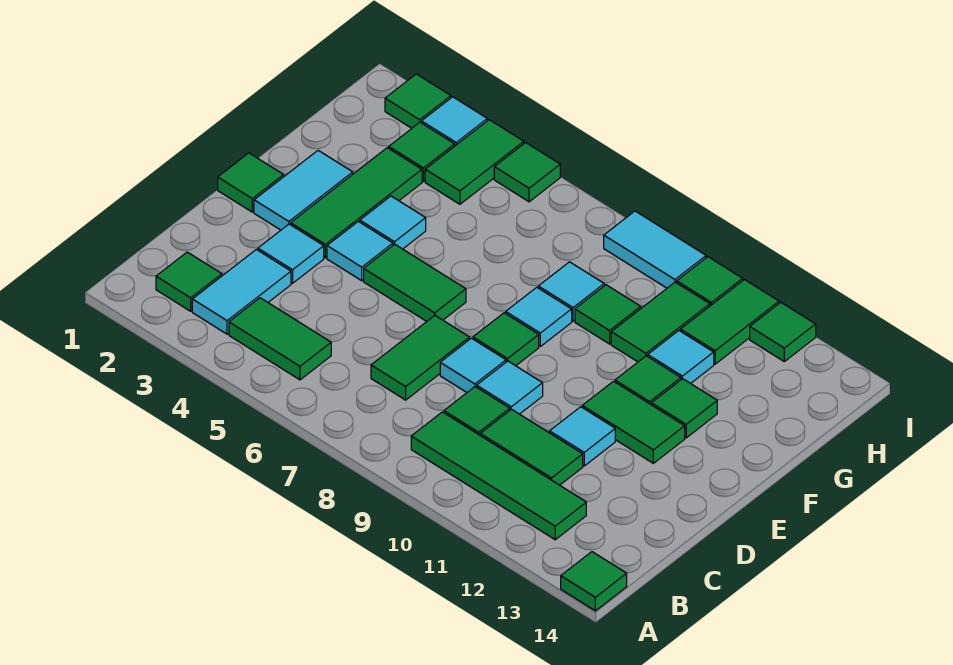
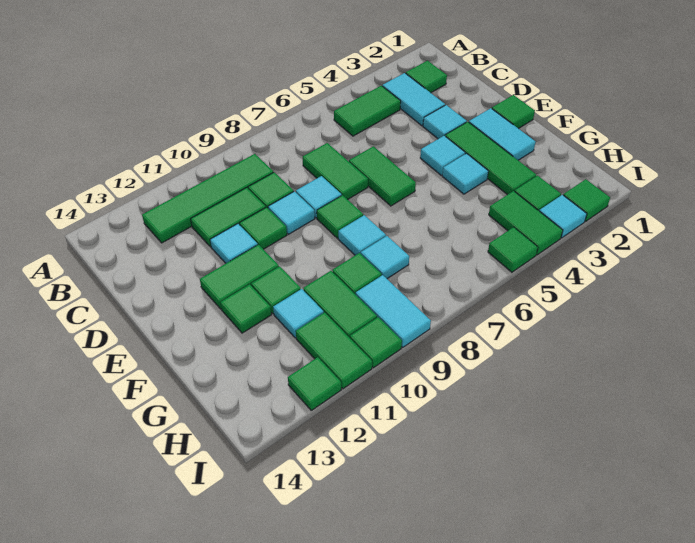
green 1x1 tile [561,552,627,611] -> green 1x1 tile moved to [240,207,287,249]
green 1x2 tile [364,244,466,322] -> green 1x2 tile turned to [349,146,416,206]
cyan 1x2 tile [604,211,706,288] -> cyan 1x2 tile turned to [356,275,431,347]

